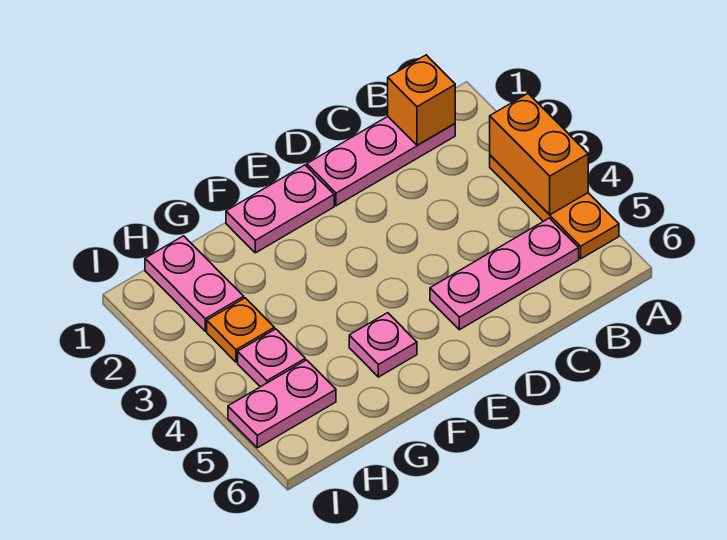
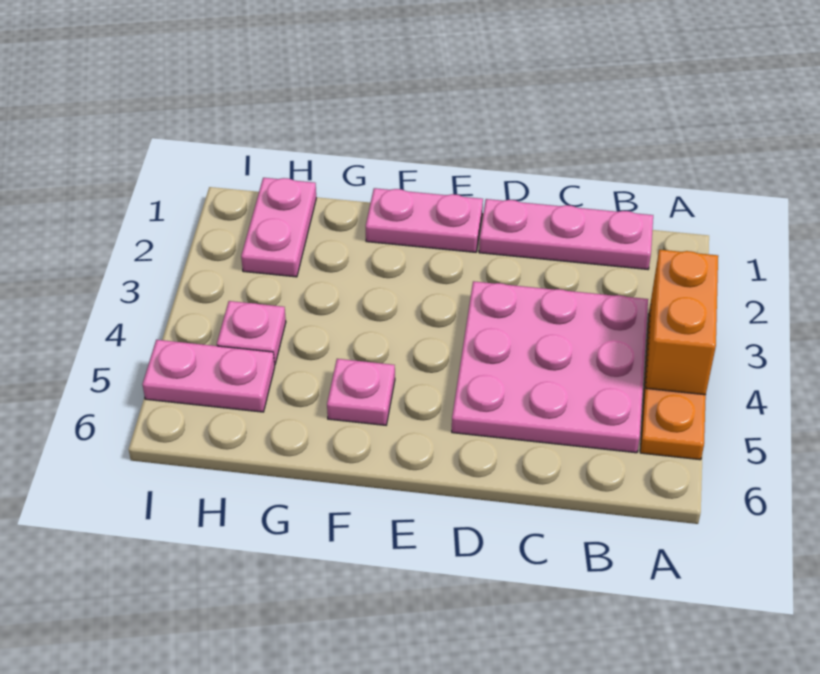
orange 1x1 brick [388,55,455,145] -> none
pink 1x3 plate [430,218,579,330] -> pink 3x3 plate [452,281,648,453]
orange 1x1 plate [207,298,275,362] -> none

